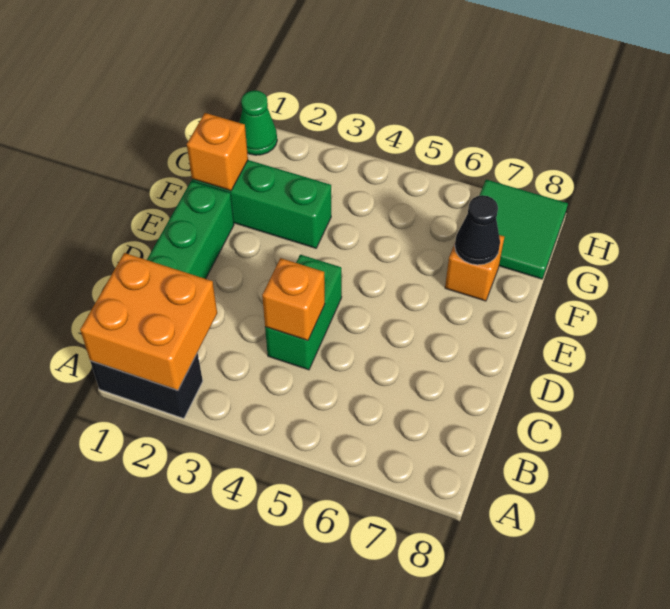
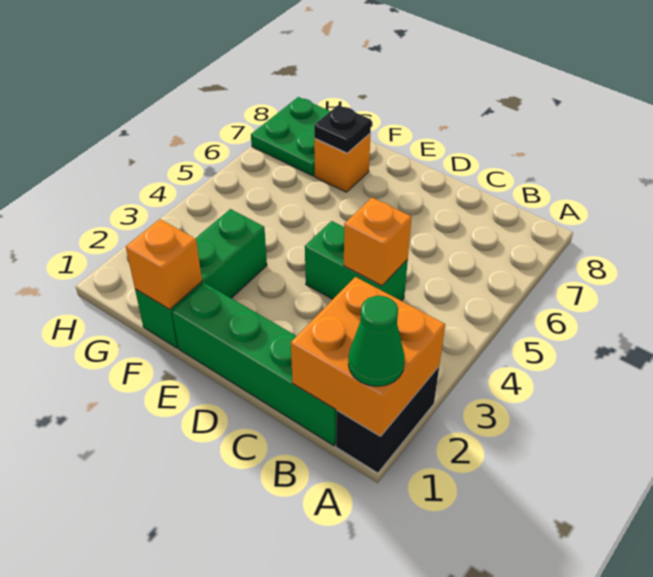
black 1x1 cone [455,195,500,265] -> black 1x1 plate [314,105,371,153]
green 2x2 tile [479,180,568,279] -> green 2x2 plate [251,97,330,176]
green 1x1 cone [240,91,277,155] -> green 1x1 cone moved to [348,296,405,386]

